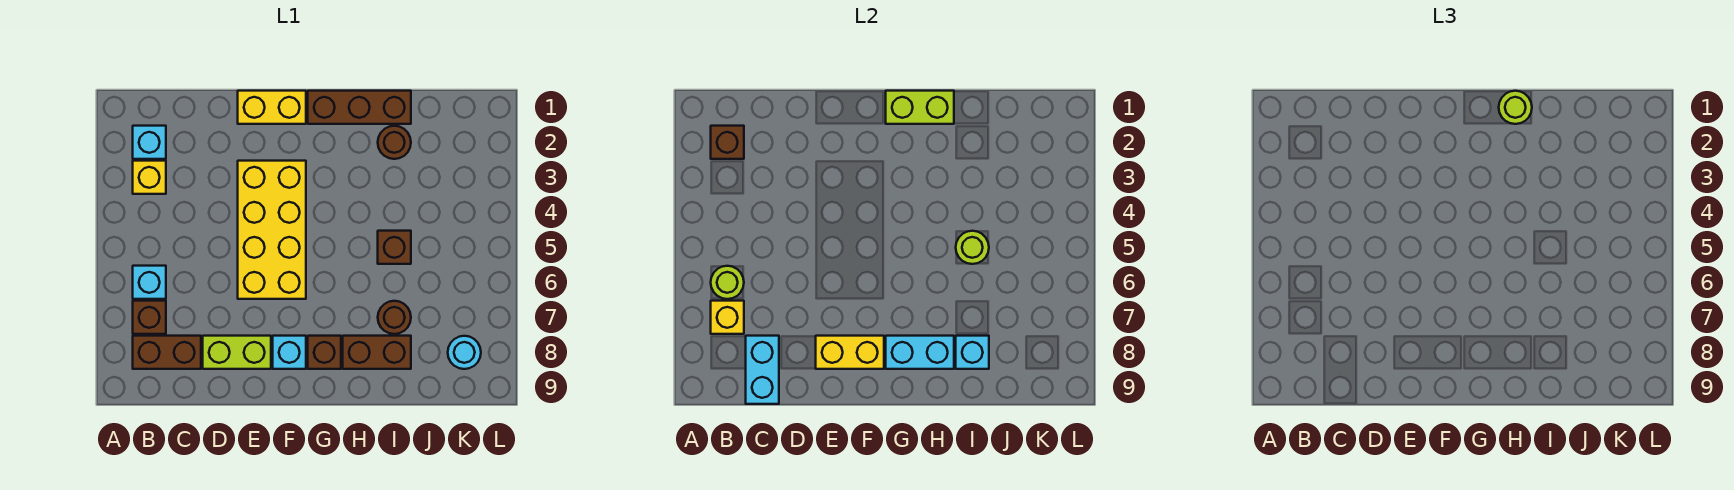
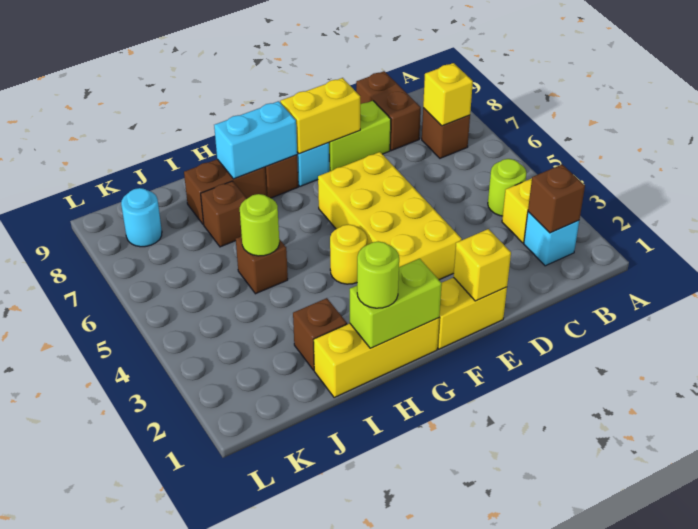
cyan 1x1 brick [133,266,166,299] -> none
lime 1x1 round brick [711,266,744,299] -> lime 1x1 round brick moved to [488,159,526,216]
brown 1x2 brick [133,336,201,369] -> brown 1x2 brick turned to [356,71,421,151]
cyan 1x2 brick [746,336,779,404] -> none
none -> yellow 1x1 brick [454,229,511,301]
brown 1x3 brick [308,91,411,124] -> yellow 1x3 brick [314,318,439,398]
none -> yellow 1x1 round brick [330,224,367,284]
brown 1x1 round brick [378,126,411,159] -> brown 1x1 brick [293,298,347,370]
brown 1x1 round brick [378,301,411,334] -> brown 1x1 brick [201,181,247,247]
cyan 1x1 brick [956,336,989,369] -> none

